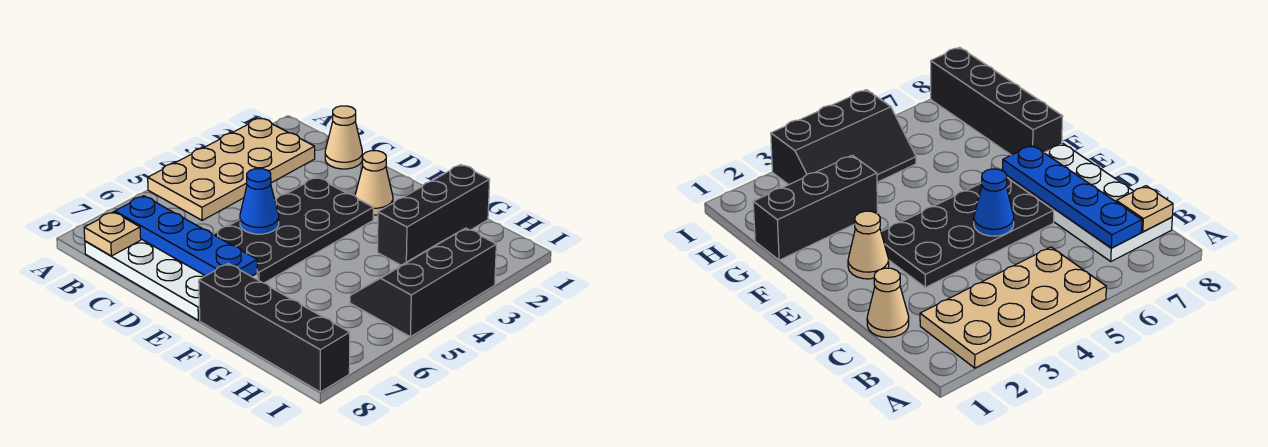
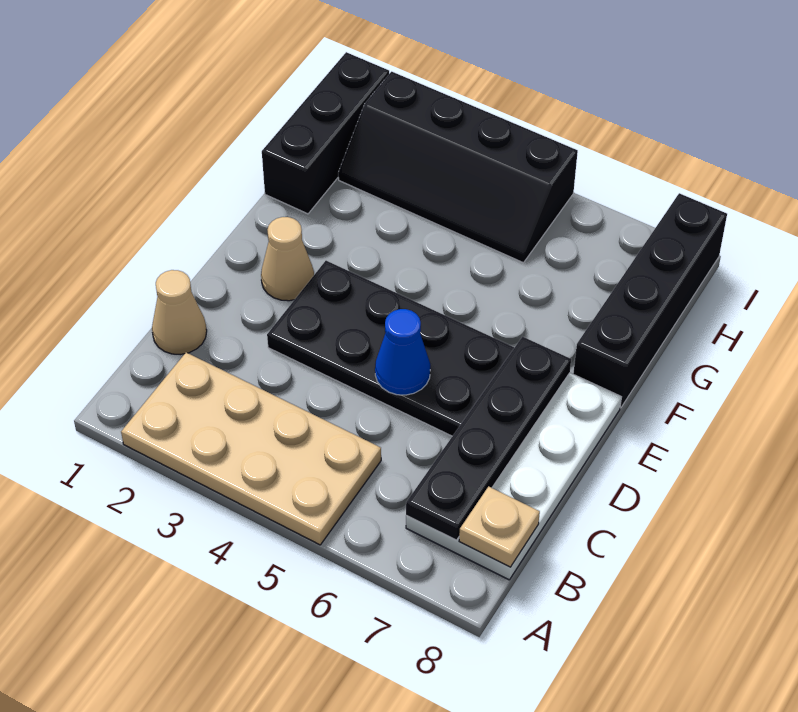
blue 1x4 plate [115,196,257,276] -> black 1x4 plate [406,337,571,540]
black 1x3 brick [378,165,490,265] -> black 1x3 brick turned to [262,52,389,214]
black 2x3 slope [350,228,496,337] -> black 2x4 slope [338,72,578,263]

